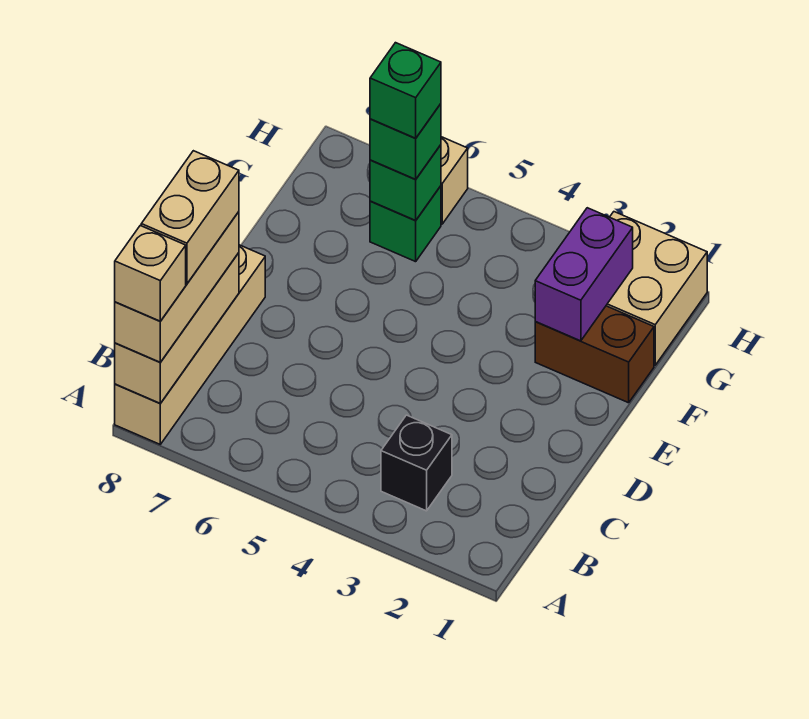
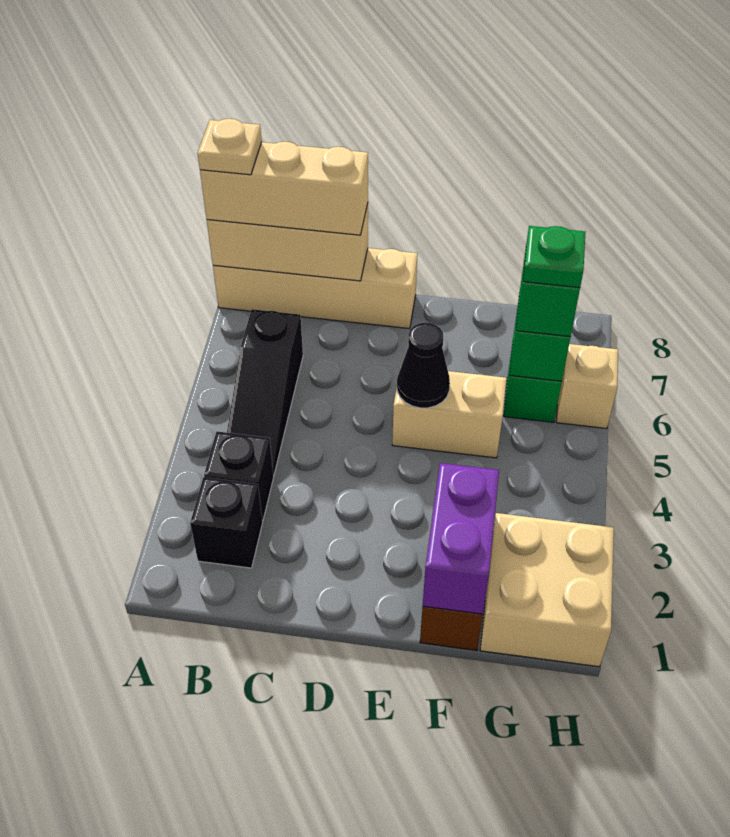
tan 1x1 brick [115,226,186,321] -> tan 1x1 plate [198,119,262,175]
none -> black 1x1 brick [190,477,263,568]
none -> black 1x3 slope [227,309,303,475]
tan 1x2 brick [141,151,239,284] -> tan 1x2 brick moved to [392,366,506,458]
none -> black 1x1 cone [397,323,450,408]
purple 1x2 brick [535,208,633,341] -> purple 1x2 brick turned to [423,463,499,614]
green 1x1 brick [370,43,441,138] -> green 1x1 plate [523,226,585,288]

